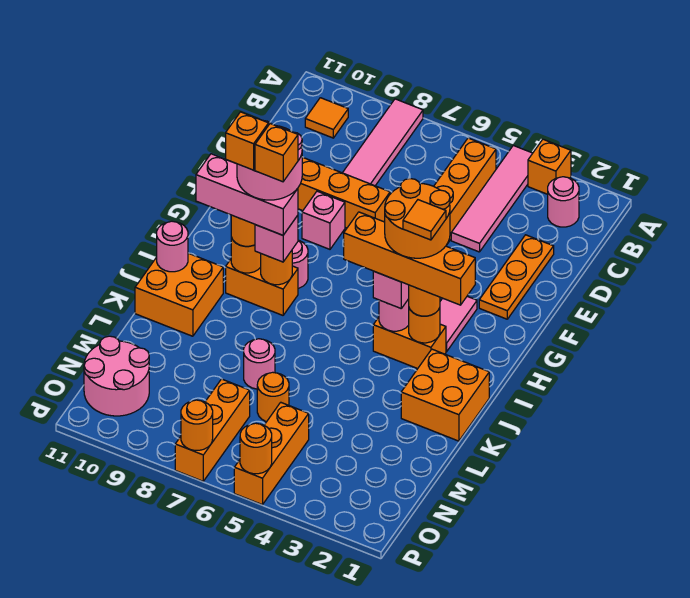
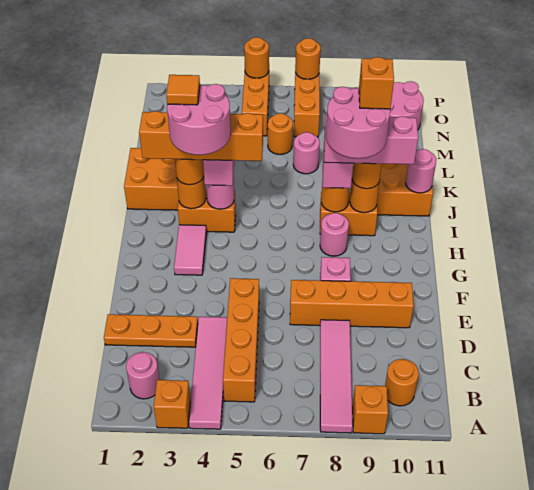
orange 1x1 tile [305,98,348,138] -> orange 1x1 round brick [385,359,419,406]
orange 1x3 plate [479,235,554,319] -> orange 1x3 plate turned to [104,314,198,347]
orange 2x2 round brick [385,179,450,258] -> pink 2x2 round brick [167,84,231,155]
orange 1x1 brick [255,123,298,182] -> orange 1x1 brick moved to [353,385,388,434]

